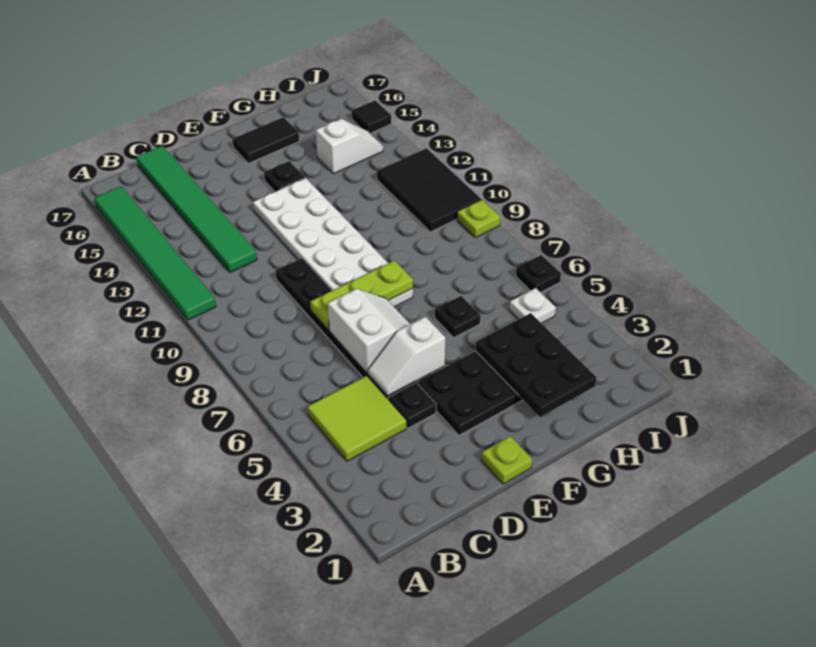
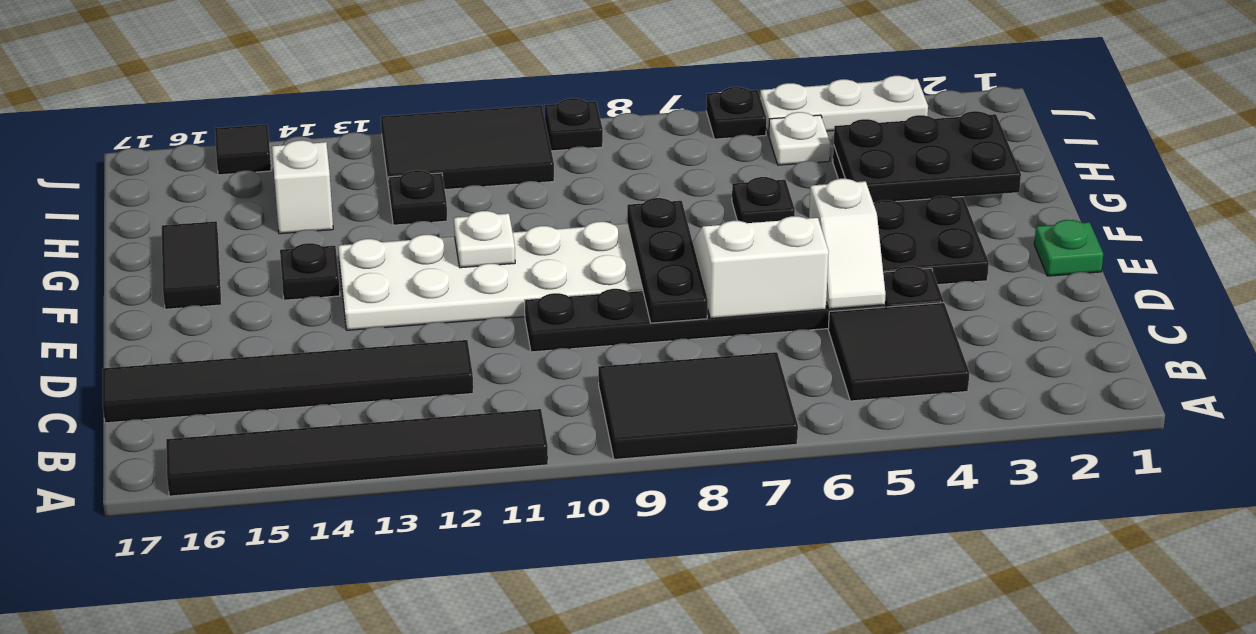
none -> black 2x3 tile [598,352,798,459]
green 1x6 tile [94,186,216,320] -> black 1x6 tile [166,409,548,496]
lime 2x2 tile [308,376,406,461] -> black 2x2 tile [828,303,969,401]
green 1x6 tile [136,146,257,273] -> black 1x6 tile [103,340,473,423]
lime 1x3 plate [310,260,413,330] -> black 1x3 plate [627,198,708,323]
lime 1x1 plate [482,436,532,484] -> green 1x1 plate [1034,220,1103,276]
none -> white 1x1 plate [454,211,515,268]
none -> black 1x1 plate [388,170,447,225]
none -> white 1x3 plate [760,76,928,135]
lime 1x1 plate [457,200,500,238] -> black 1x1 plate [545,98,603,151]

